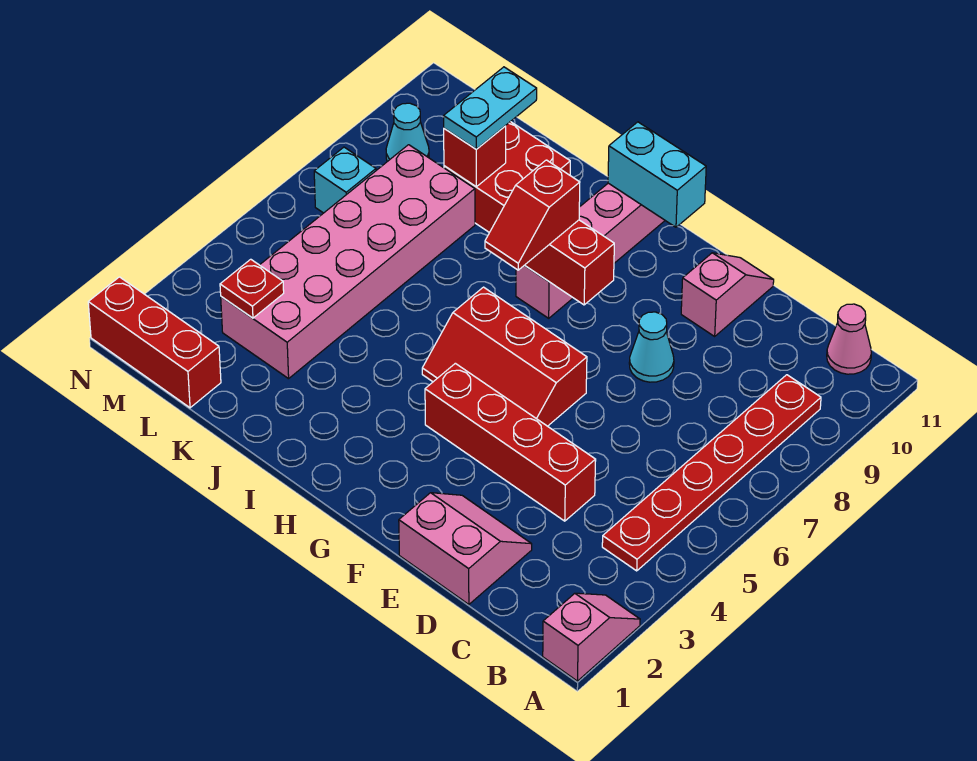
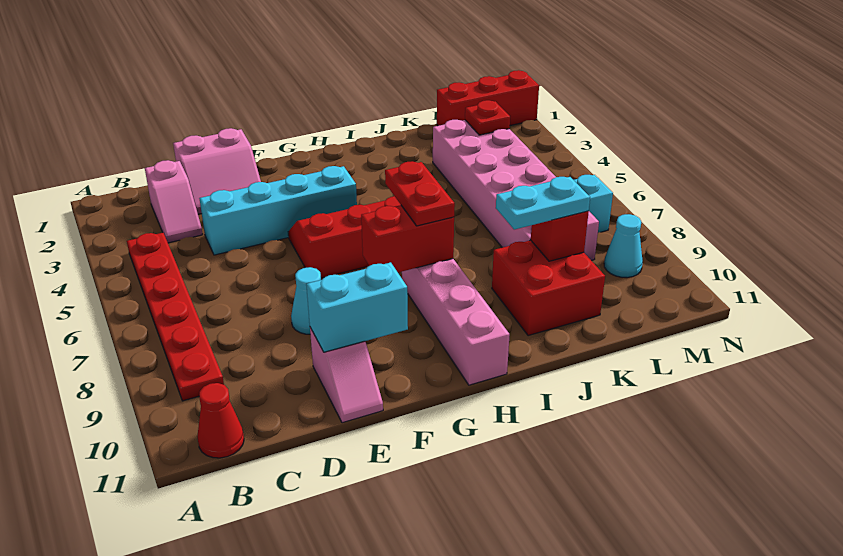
pink 1x2 slope [543,593,640,681] -> pink 1x2 slope moved to [145,160,203,243]
pink 1x1 cone [827,304,871,374] -> red 1x1 cone [197,383,244,458]
red 1x4 brick [425,363,596,521] -> cyan 1x4 brick [199,166,357,255]
cyan 1x2 brick [608,122,706,227] -> cyan 1x2 brick moved to [306,262,408,352]
red 1x2 slope [485,160,580,270] -> red 1x2 plate [385,161,455,226]
cyan 1x2 plate [444,67,537,149] -> cyan 1x2 plate turned to [496,177,590,230]

